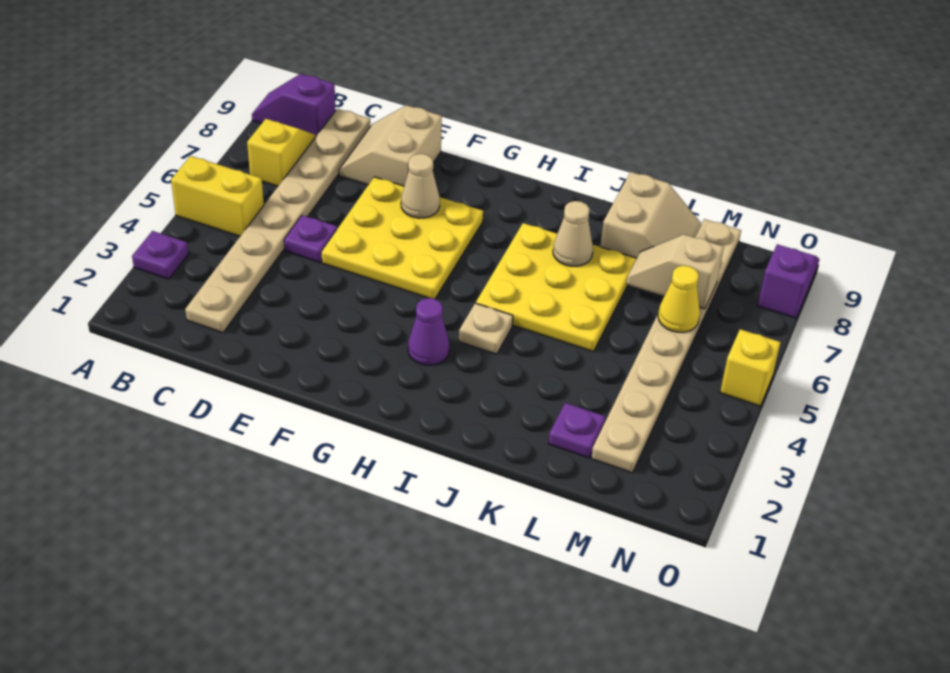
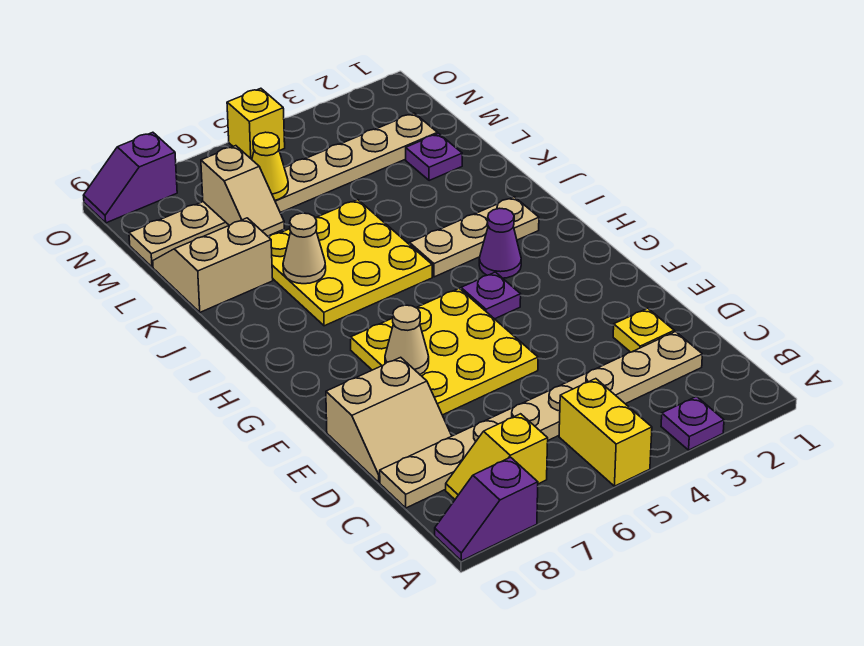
purple 1x2 slope [252,74,336,135] -> purple 1x2 slope turned to [435,457,538,561]
none -> yellow 1x1 plate [613,308,674,352]
purple 1x1 plate [284,215,337,262] -> purple 1x1 plate moved to [461,272,521,319]
tan 1x1 plate [459,303,513,354] -> tan 1x3 plate [409,197,539,277]

